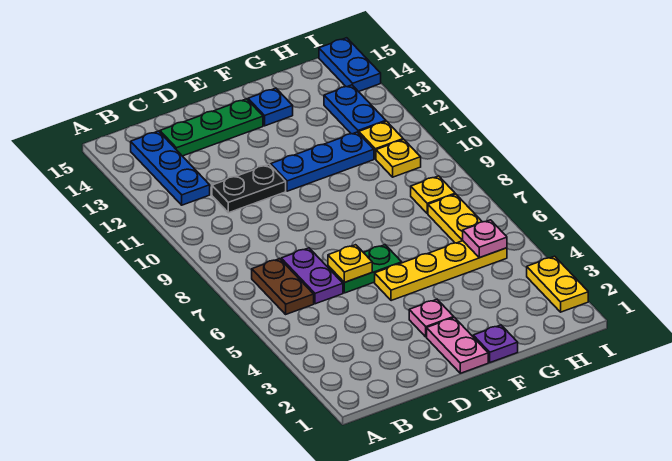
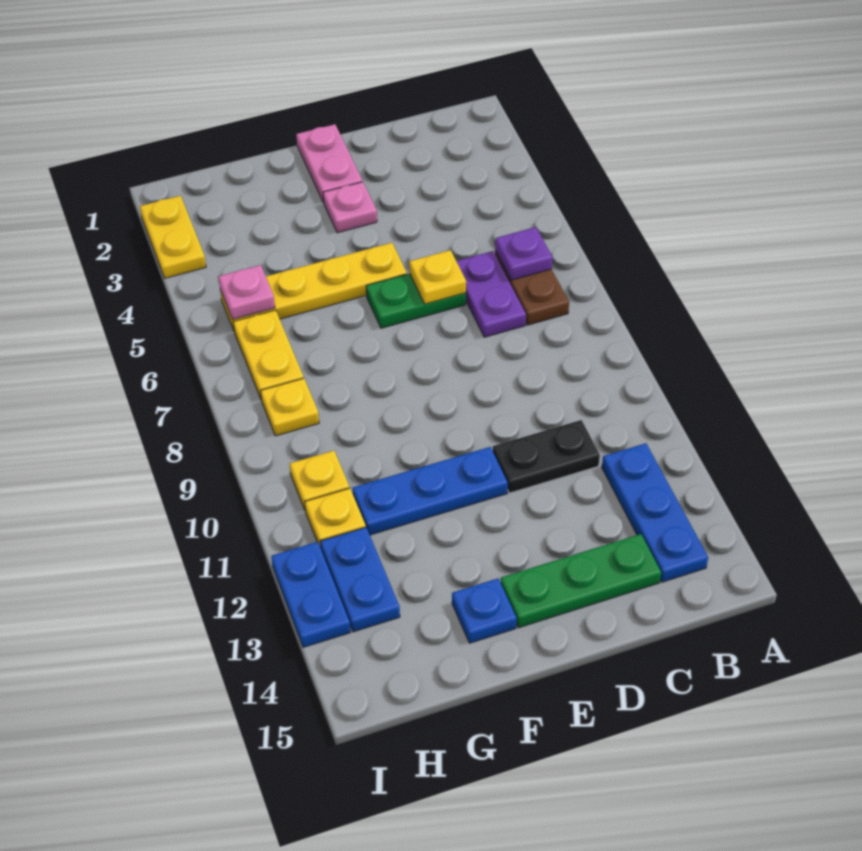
purple 1x1 plate [473,325,518,362] -> purple 1x1 plate moved to [495,227,553,280]
blue 1x2 plate [319,38,381,92] -> blue 1x2 plate moved to [271,542,350,647]

